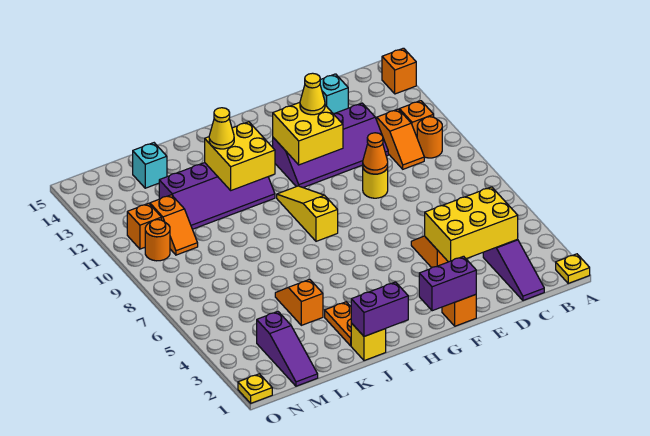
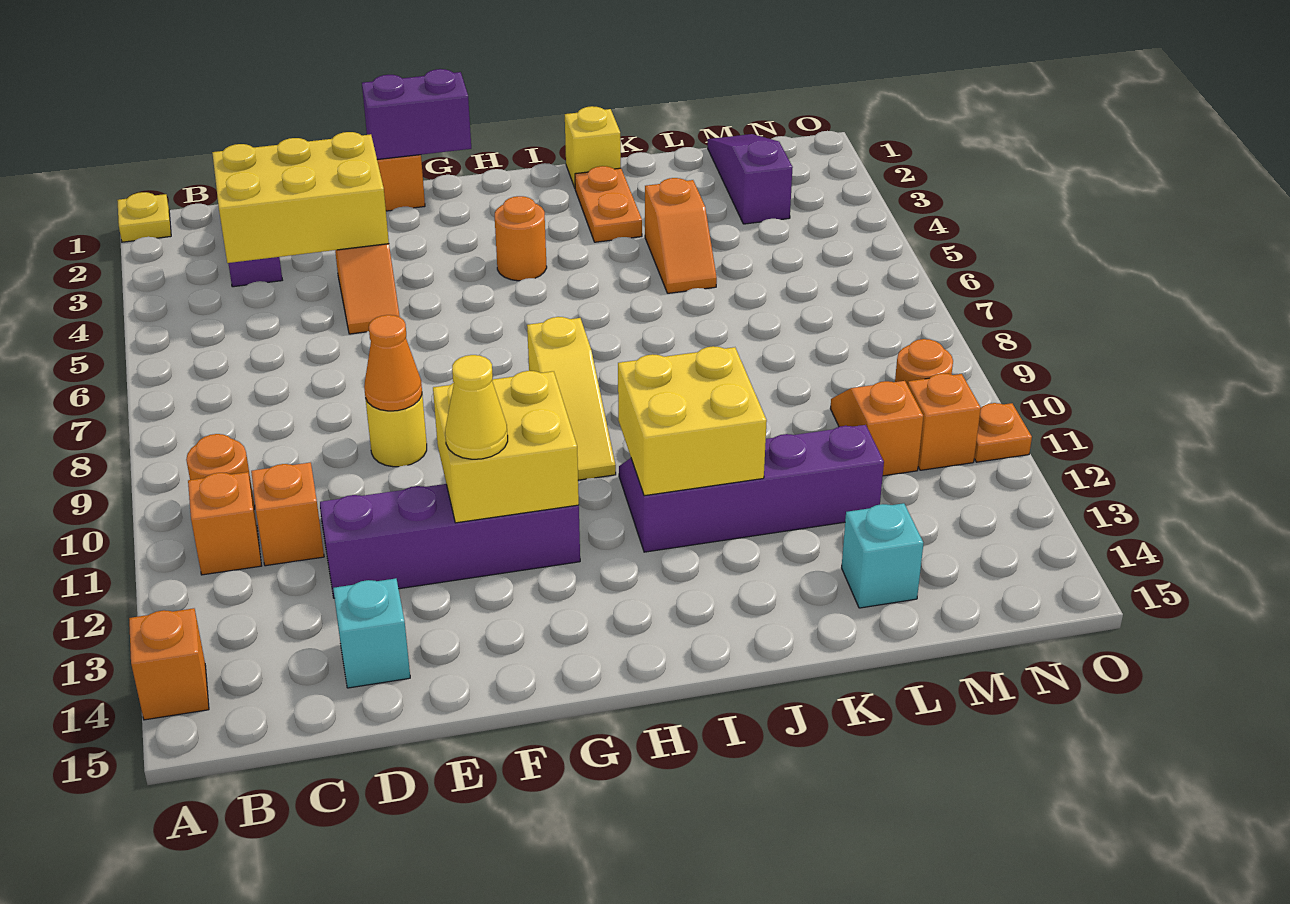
none -> orange 1x1 round brick [495,196,547,281]
purple 1x2 brick [351,282,408,336] -> none
yellow 1x1 cone [209,108,234,149] -> none
yellow 1x1 plate [238,374,272,403] -> none
none -> orange 1x1 plate [974,403,1032,462]

